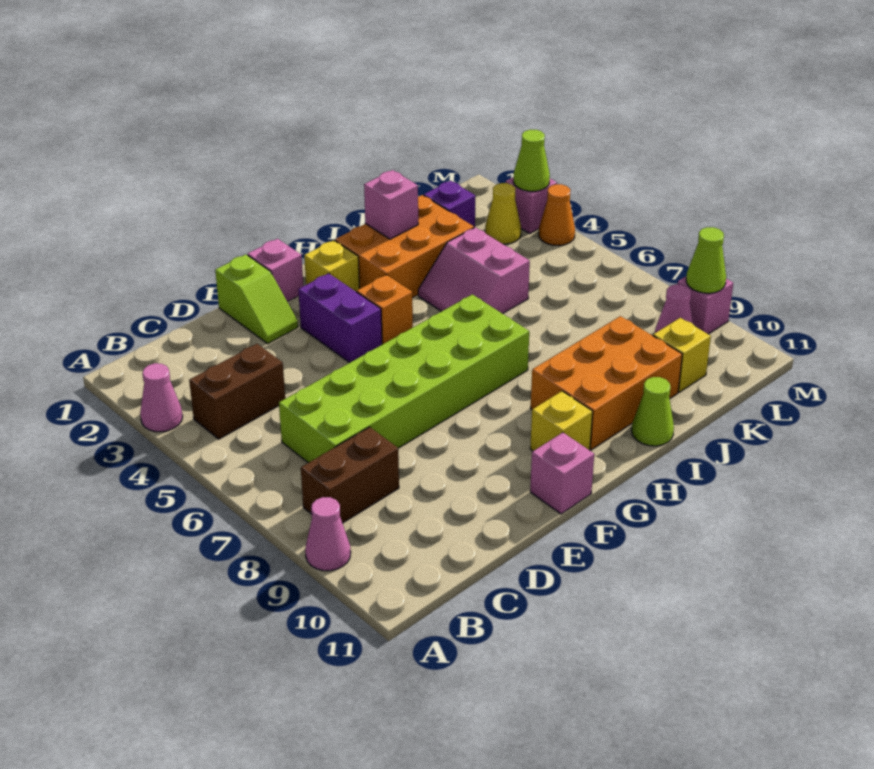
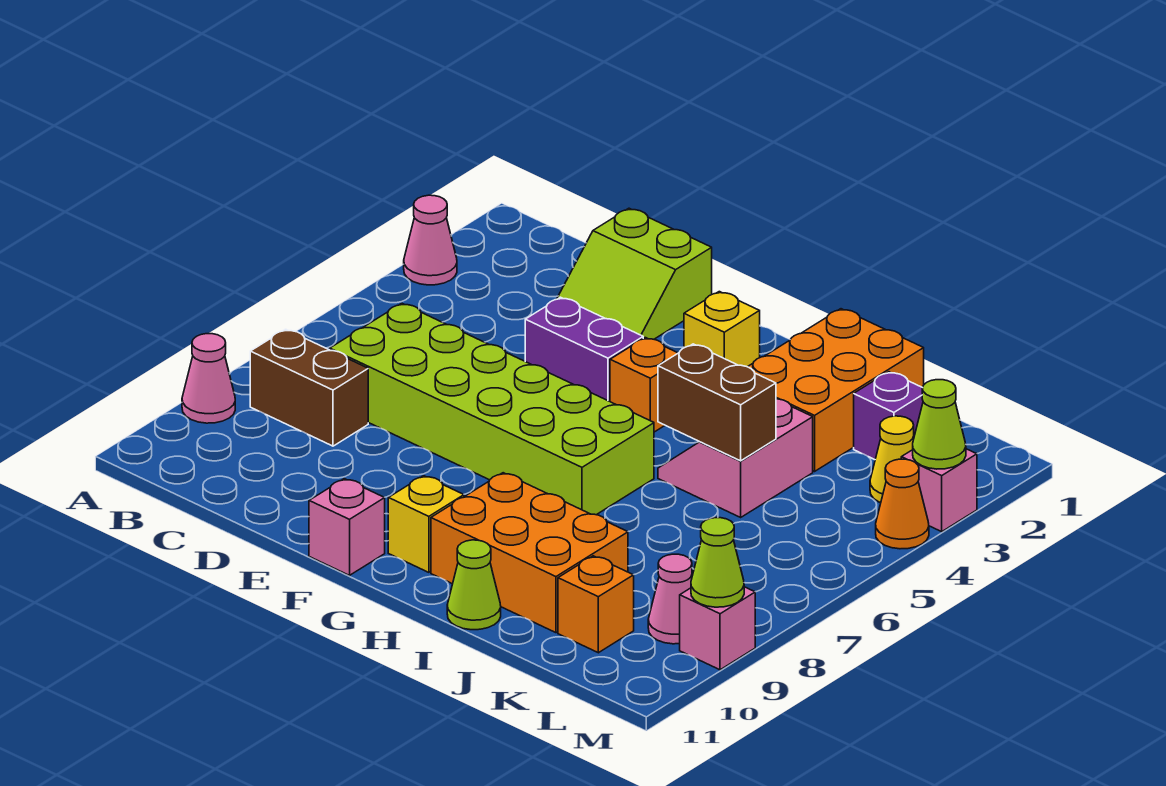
brown 1x2 brick [189,344,285,439] -> brown 1x2 brick moved to [658,344,776,461]
lime 1x2 slope [215,254,298,344] -> lime 2x2 slope [557,208,712,339]
pink 1x1 brick [248,239,303,302] -> none
purple 1x2 brick [298,273,382,363] -> purple 1x2 brick turned to [525,297,643,401]
orange 2x3 brick [335,195,474,298] -> orange 2x3 brick turned to [748,309,924,471]
pink 1x1 brick [364,170,418,239] -> none
yellow 1x1 brick [653,318,711,392] -> orange 1x1 brick [558,556,634,653]

